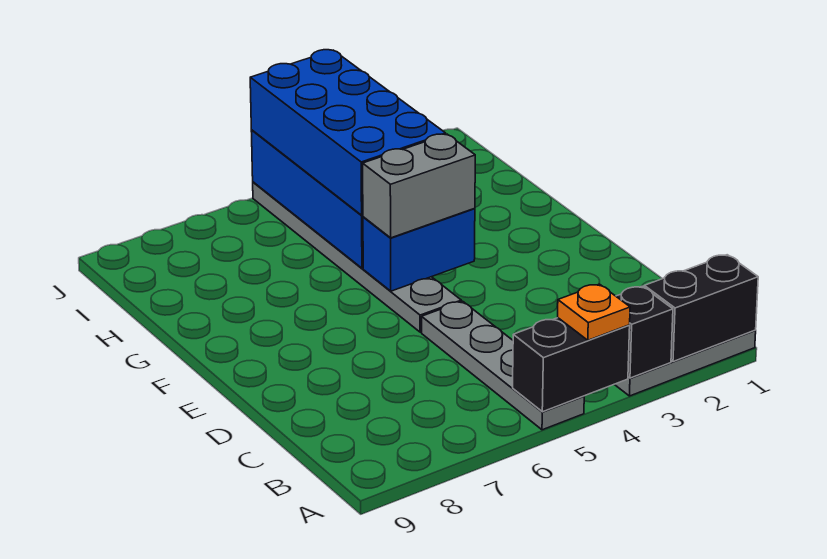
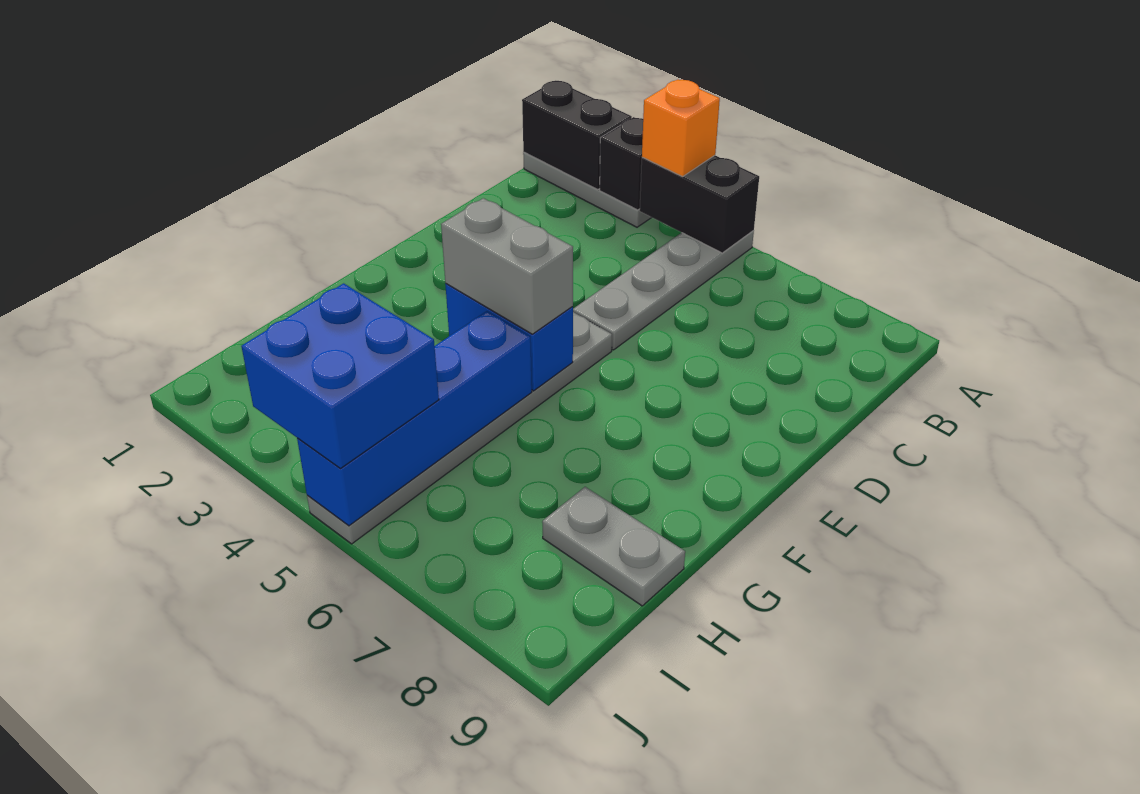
orange 1x1 plate [558,284,630,340] -> orange 1x1 brick [642,80,720,177]
blue 2x4 brick [250,50,446,215] -> blue 2x2 brick [241,283,439,469]
none -> grey 1x2 plate [542,487,685,606]

